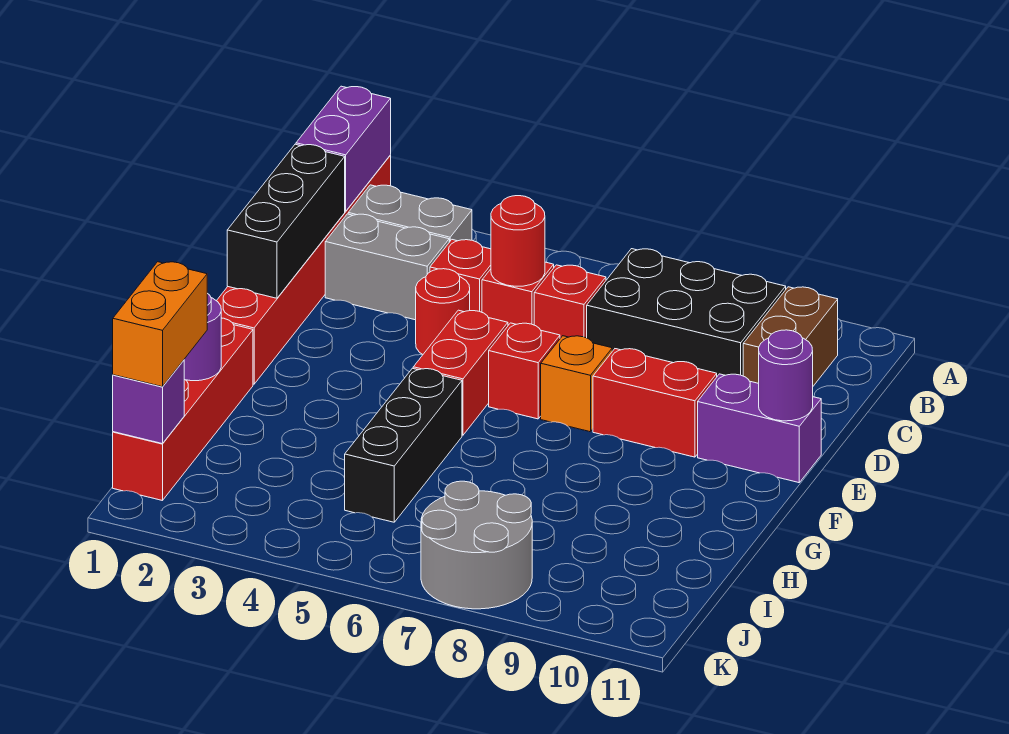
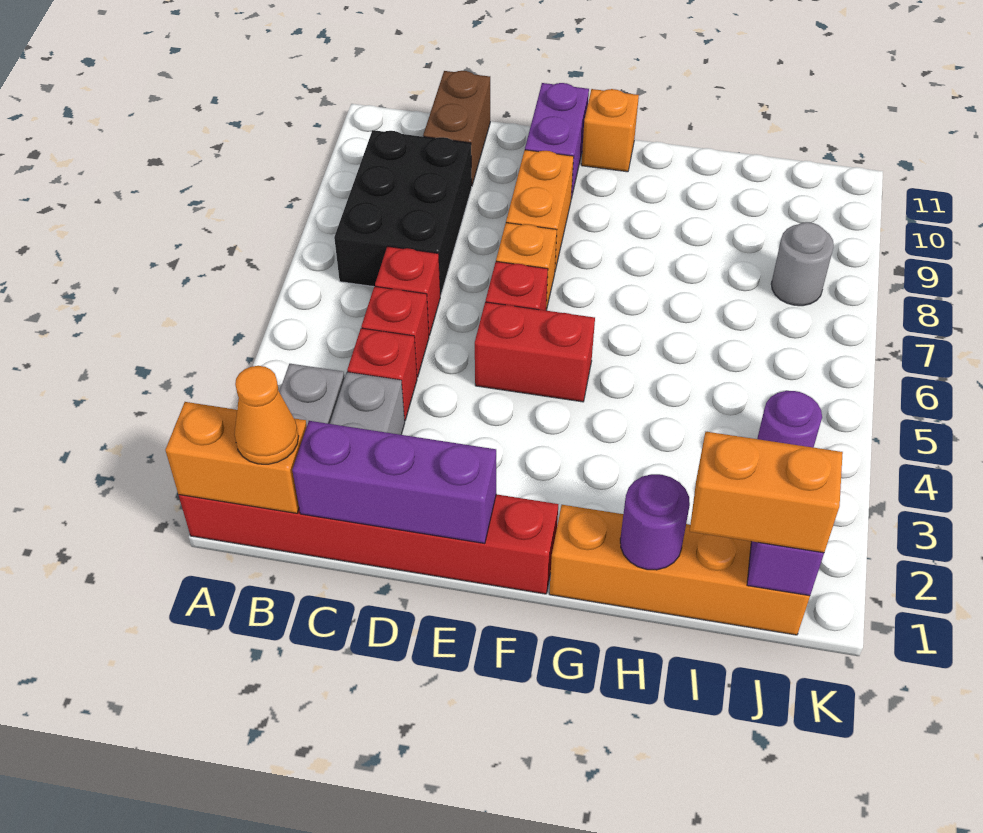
purple 1x2 brick [296,86,391,211] -> orange 1x2 brick [165,402,307,513]
none -> orange 1x1 cone [234,366,299,464]
brown 1x2 brick [743,287,838,386] -> brown 1x2 brick turned to [423,71,490,185]
black 1x3 brick [227,144,345,298] -> purple 1x3 brick [292,421,496,544]
red 1x1 round brick [491,196,545,286] -> none
red 1x1 round brick [416,269,470,354] -> none
red 1x2 brick [593,349,717,457] -> orange 1x2 brick [506,150,574,270]
purple 1x1 round brick [759,330,813,421] -> purple 1x1 round brick moved to [757,391,822,448]
none -> orange 1x1 brick [581,89,639,172]
red 1x4 brick [113,318,253,501] -> orange 1x4 brick [549,505,810,635]
black 1x3 brick [345,368,462,522] -> none
grey 2x2 round brick [421,481,532,609] -> grey 1x1 round brick [771,222,834,306]

